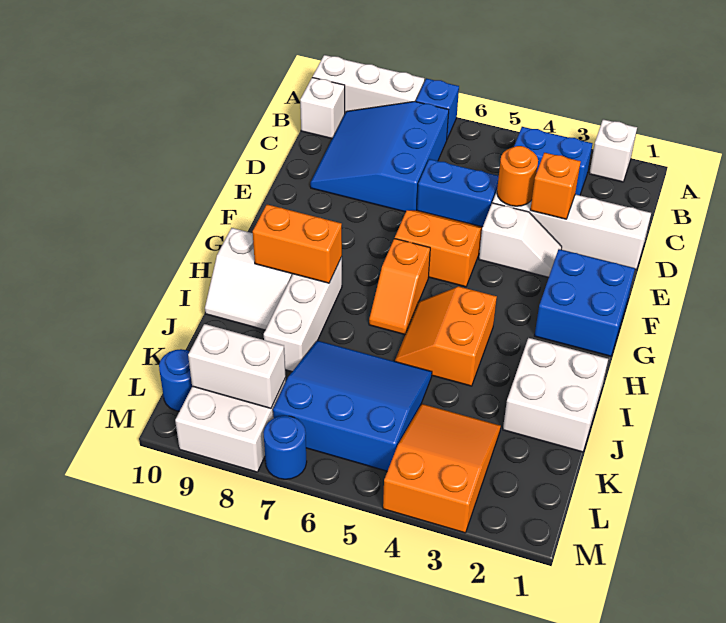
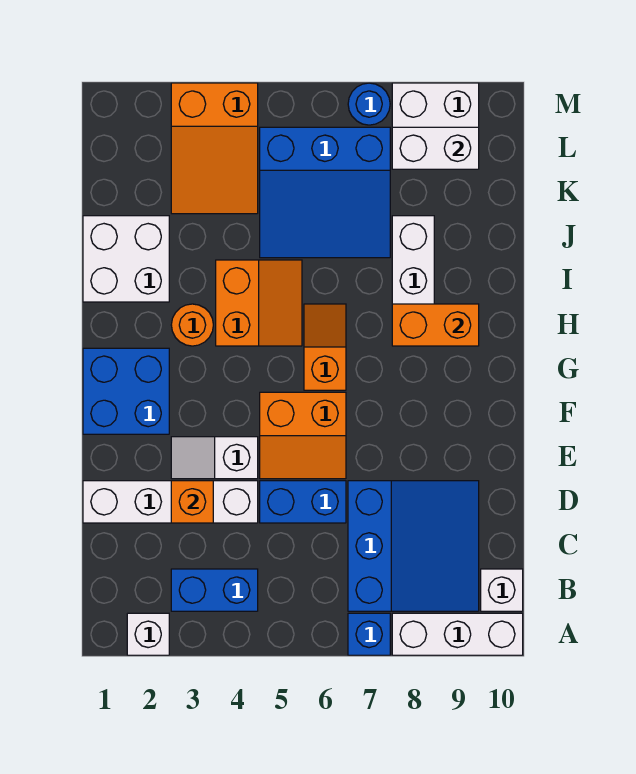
orange 1x1 round brick [497,146,538,206] -> orange 1x1 round brick moved to [171,304,213,346]
white 2x2 slope [205,228,292,330] -> none
blue 1x1 round brick [159,349,192,411] -> none

